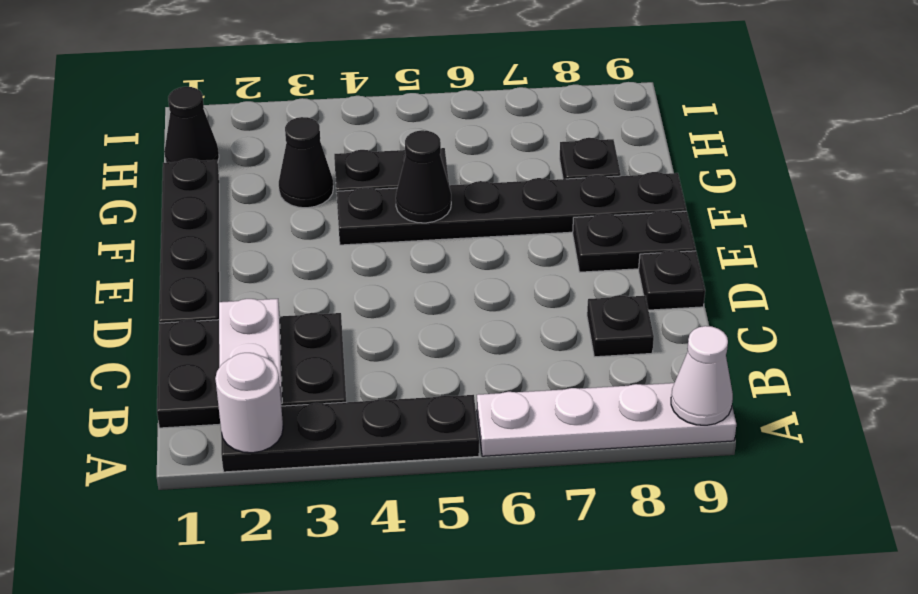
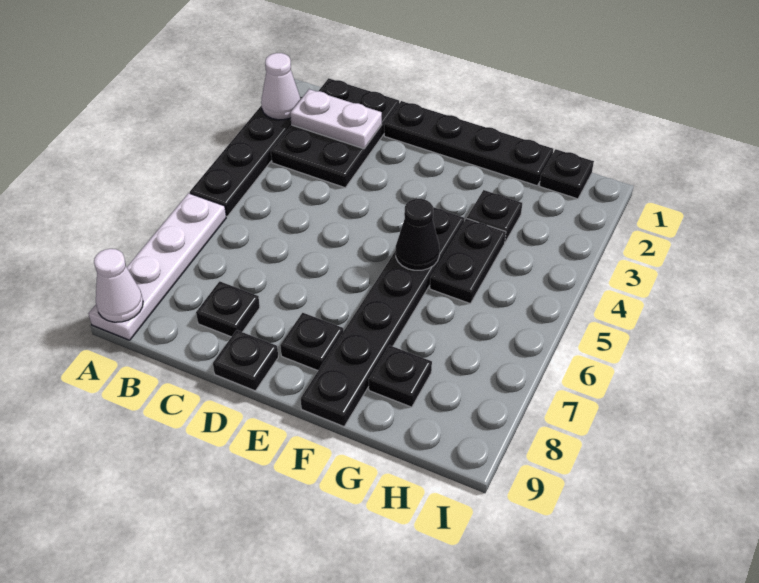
white 1x1 round brick [215,353,283,453] -> white 1x1 cone [261,53,300,120]
black 1x2 plate [573,210,696,272] -> black 1x1 plate [280,313,343,371]
black 1x1 cone [279,117,333,208] -> black 1x1 plate [467,190,522,242]
black 1x1 cone [164,87,219,163] -> black 1x1 plate [540,149,594,199]

